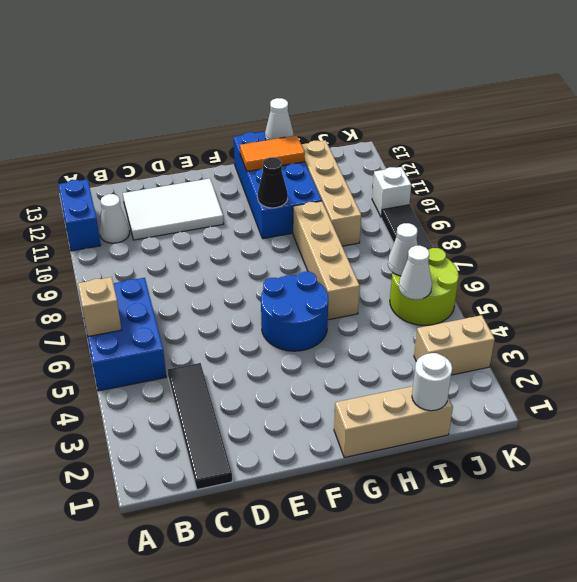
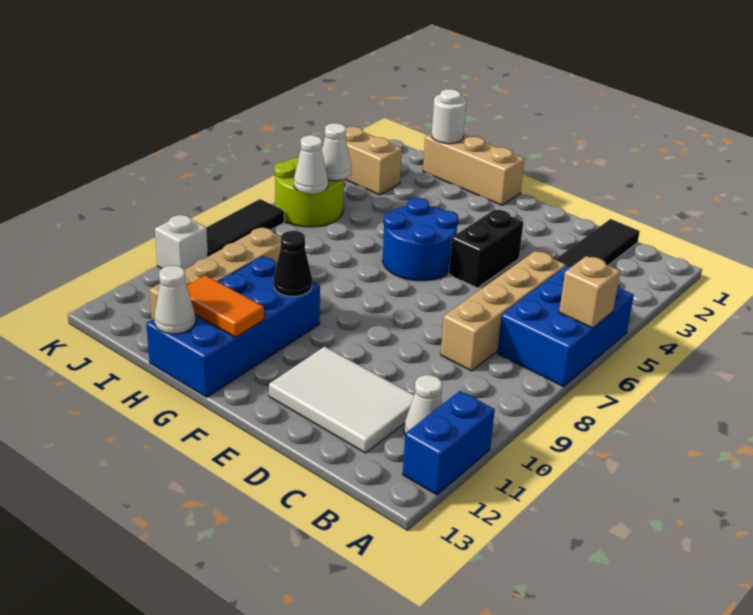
none -> black 1x2 brick [449,210,523,288]
tan 1x4 brick [293,201,360,320] -> tan 1x4 brick moved to [441,251,566,371]

